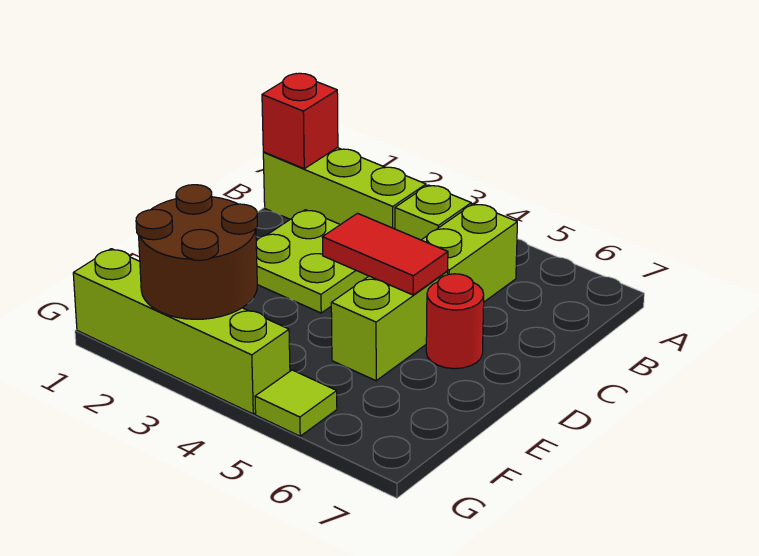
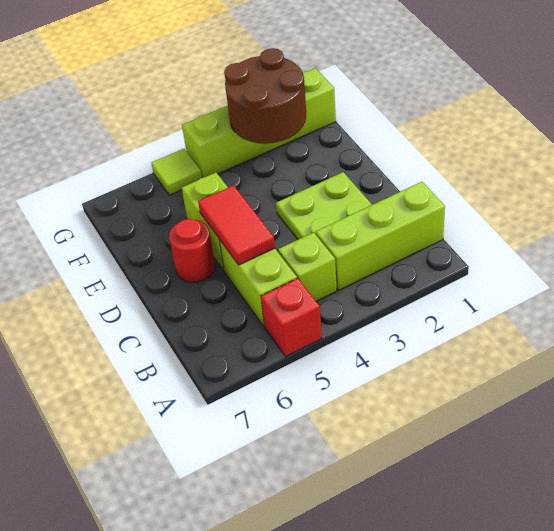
red 1x1 brick [262,73,338,169] -> red 1x1 brick moved to [261,278,322,357]
red 1x2 tile [322,213,448,295] -> red 1x2 tile turned to [198,185,275,265]

